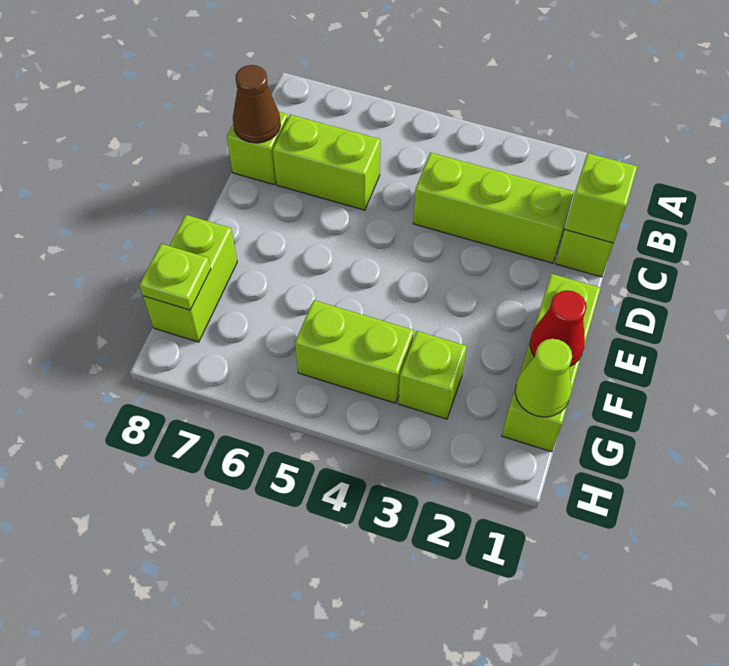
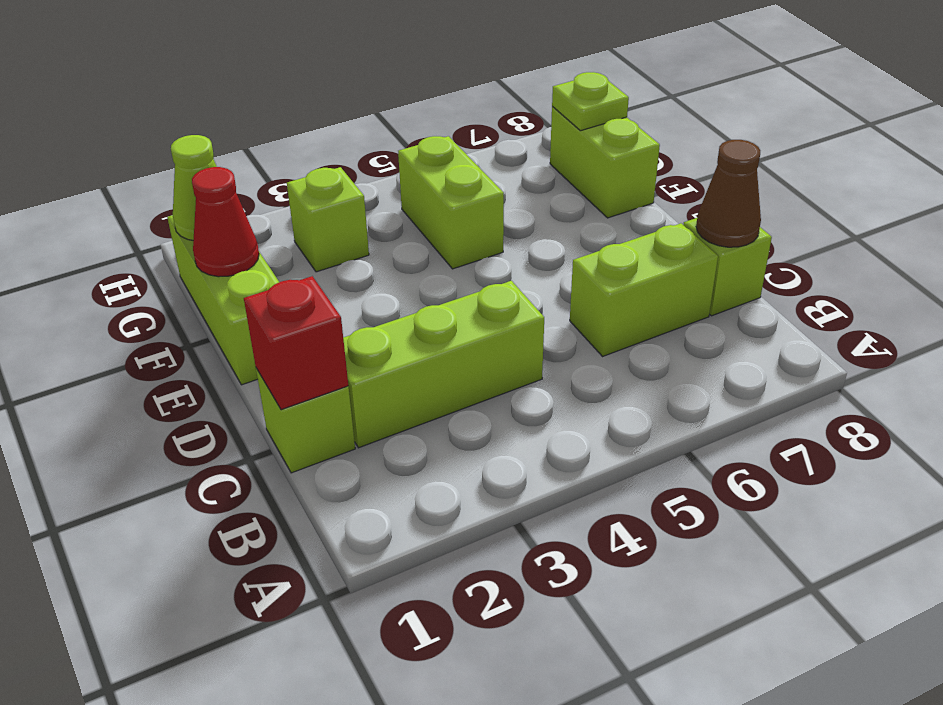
lime 1x1 brick [565,153,637,243] -> red 1x1 brick [244,276,348,410]
lime 1x2 brick [295,300,414,403] -> lime 1x2 brick turned to [398,136,504,269]

